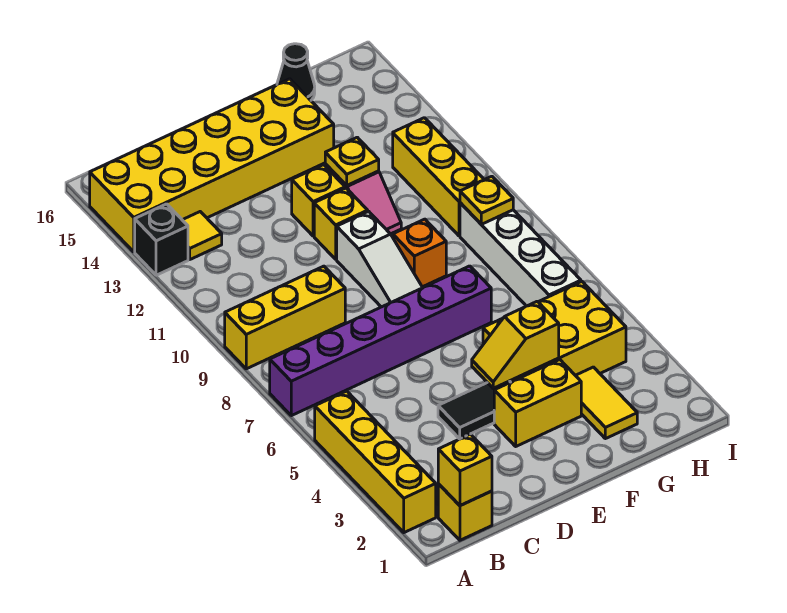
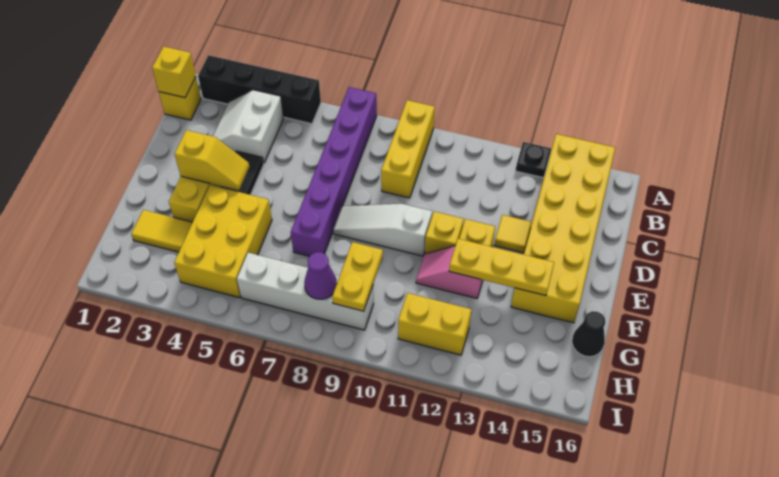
yellow 1x4 brick [315,391,436,533] -> black 1x4 brick [198,55,321,124]
black 1x1 brick [135,204,188,275] -> black 1x1 plate [516,142,551,178]
none -> white 2x2 slope [213,90,284,162]
yellow 1x1 tile [183,212,222,259] -> yellow 1x1 tile moved to [494,215,531,253]
yellow 1x2 slope [472,301,559,388] -> yellow 1x2 slope turned to [175,130,249,190]
orange 1x1 brick [393,219,446,287] -> none
yellow 1x1 plate [325,137,379,185] -> yellow 1x3 plate [449,239,554,295]
none -> purple 1x1 cone [304,252,337,299]
yellow 1x1 plate [460,176,513,224] -> yellow 1x2 plate [332,242,383,311]
yellow 1x3 brick [393,118,484,236] -> yellow 1x2 brick [398,293,471,355]

